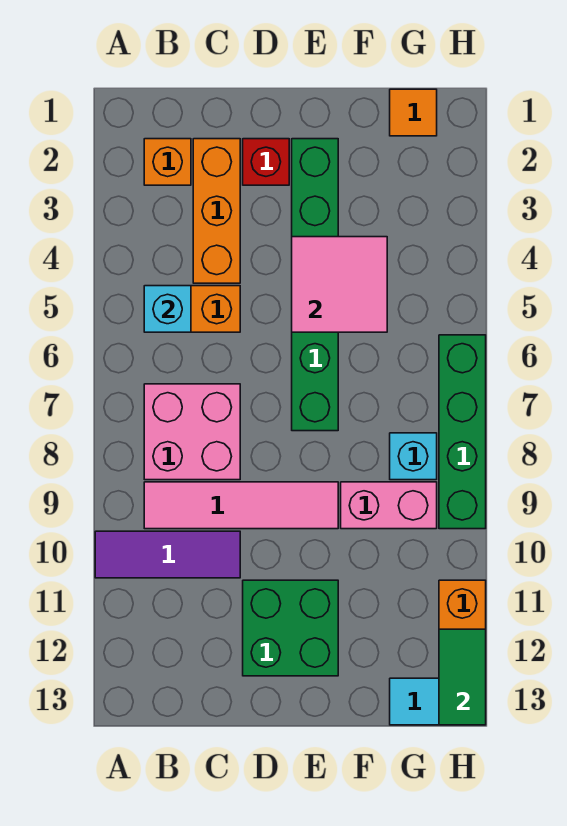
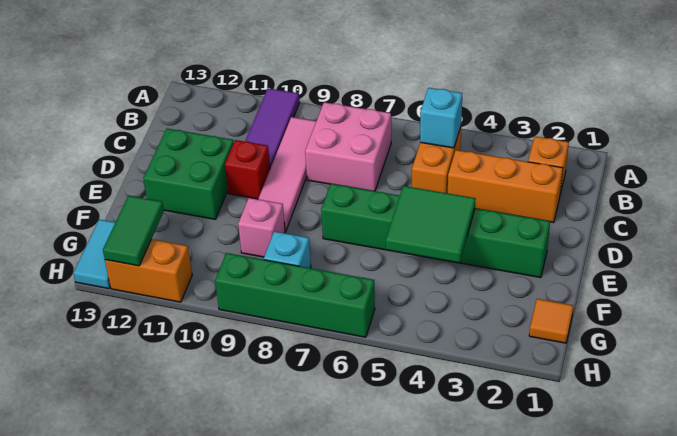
red 1x1 brick [243,139,289,185] -> red 1x1 brick moved to [225,140,270,199]
pink 2x2 tile [292,237,387,332] -> green 2x2 tile [386,186,476,263]
pink 1x2 brick [341,482,437,529] -> pink 1x1 brick [238,198,285,257]
green 1x2 tile [439,629,486,725] -> green 1x2 tile turned to [103,196,164,266]

